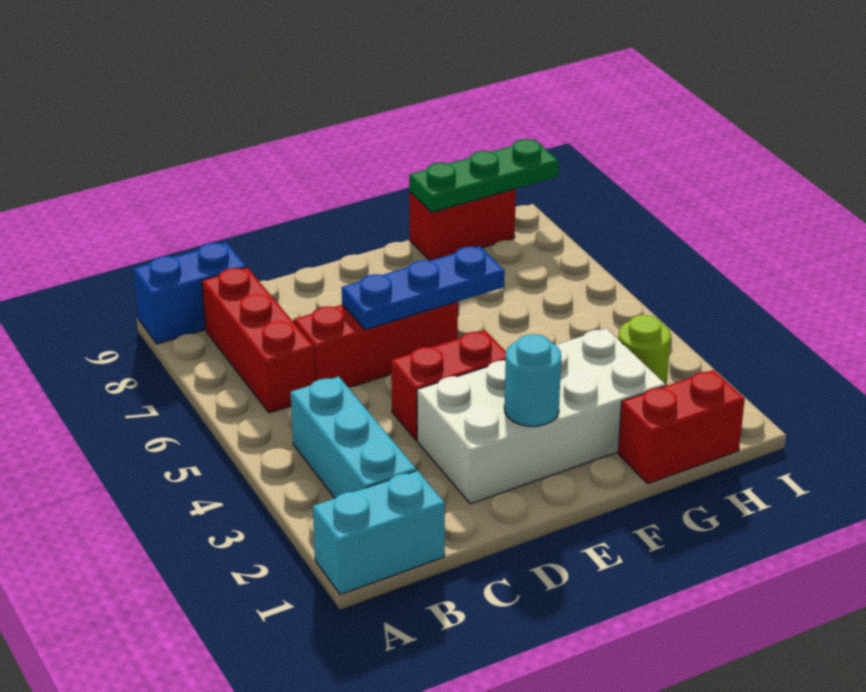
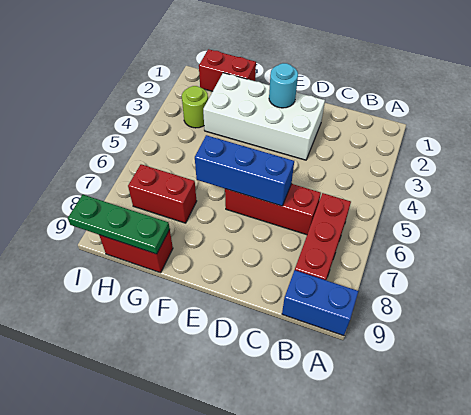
cyan 1x2 brick [313,471,445,595] -> none
cyan 1x3 brick [291,377,416,498] -> none
red 1x2 brick [391,330,506,440] -> red 1x2 brick moved to [128,164,197,223]
blue 1x3 plate [342,246,505,330] -> blue 1x3 brick [195,135,294,206]

